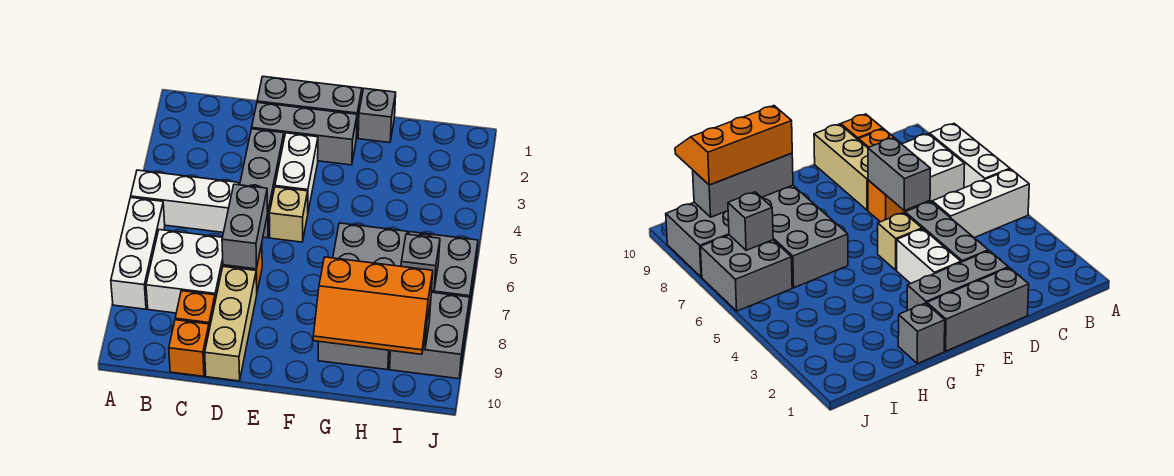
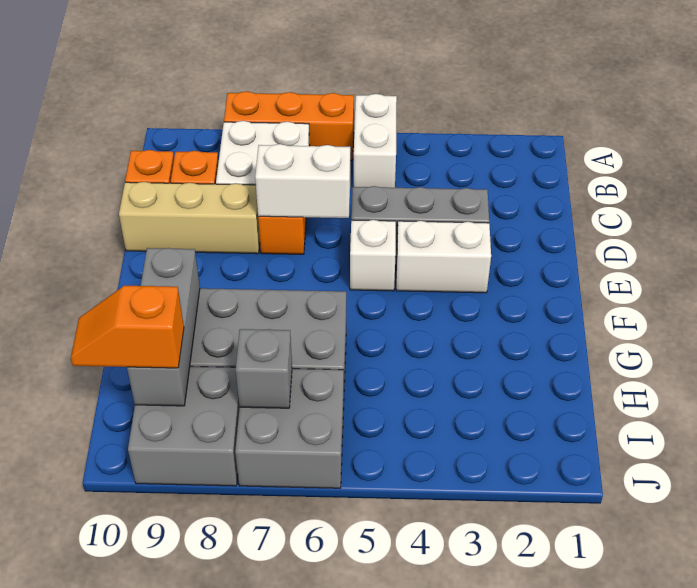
white 1x3 brick [131,170,238,232] -> white 1x2 brick [354,94,397,188]
white 1x3 brick [111,198,165,309] -> orange 1x3 brick [224,91,354,160]
grey 1x3 brick [257,77,362,138] -> none
grey 1x3 brick [252,102,357,165] -> none
grey 1x2 brick [222,184,268,269] -> white 1x2 brick [255,144,350,218]
tan 1x1 brick [269,187,308,242] -> white 1x1 brick [350,220,396,291]
grey 1x1 brick [358,88,396,143] -> none
orange 2x3 slope [313,257,433,354] -> orange 1x2 slope [71,286,184,368]

